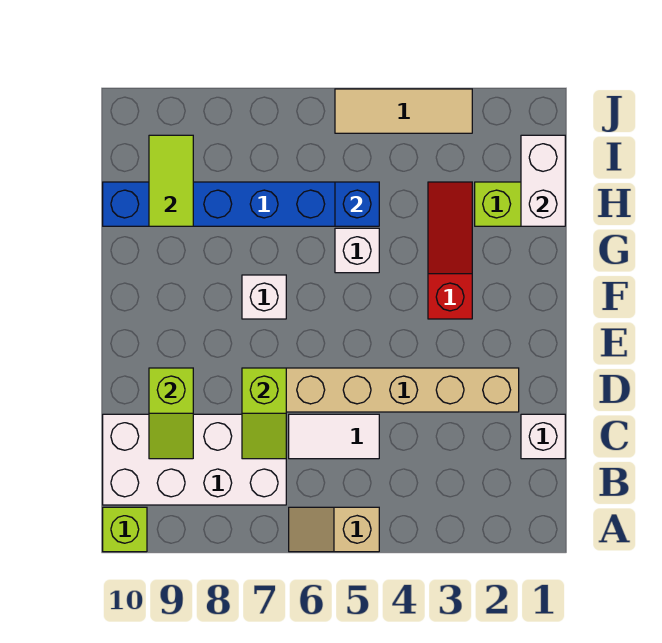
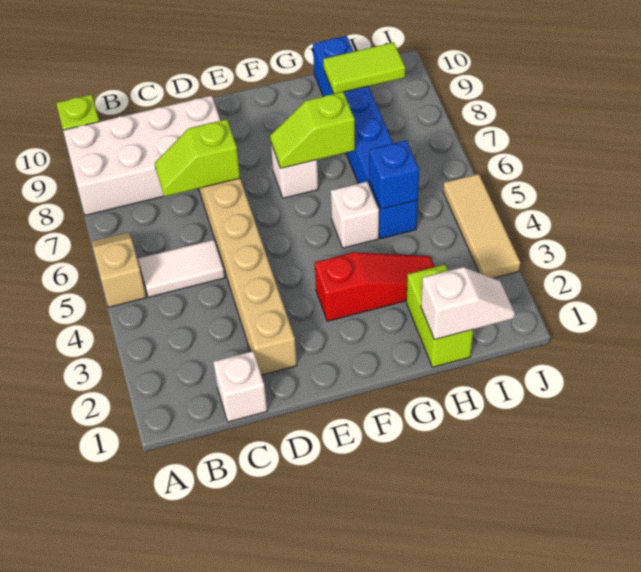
white 2x4 brick [103,414,286,505] -> white 2x4 brick turned to [63,96,220,215]
white 1x2 tile [289,414,379,459] -> white 1x2 tile turned to [138,240,225,297]
lime 1x2 slope [149,368,193,459] -> lime 1x2 slope moved to [270,92,355,168]
white 1x2 brick [521,135,565,226] -> white 1x2 slope [421,267,515,340]

